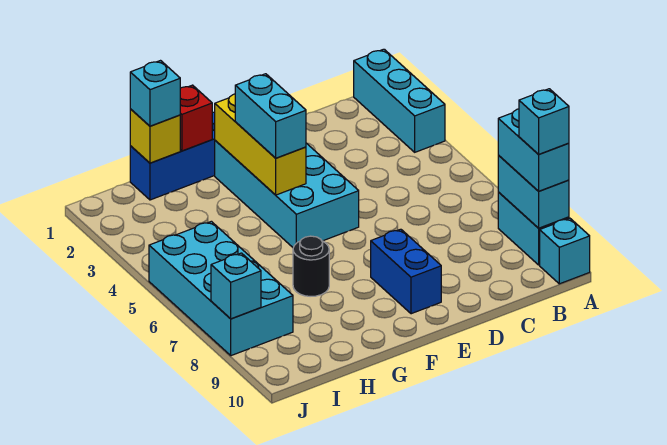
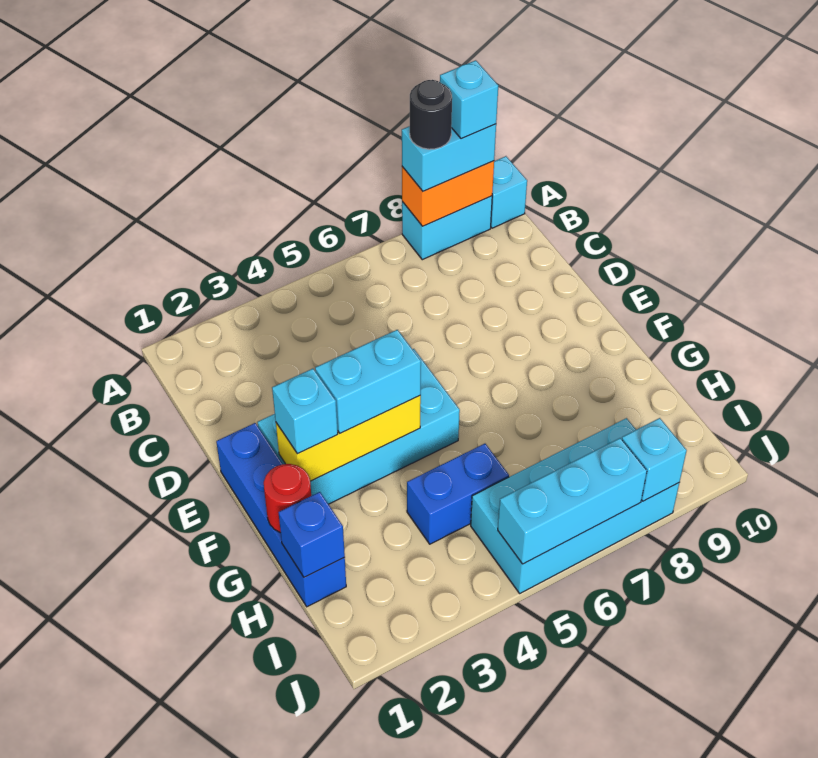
cyan 1x3 brick [354,49,445,152] -> cyan 1x3 brick moved to [498,438,647,564]
cyan 1x2 brick [498,155,569,228] -> orange 1x2 brick [402,161,494,226]
blue 1x2 brick [371,229,441,314] -> blue 1x2 brick moved to [407,444,509,544]
red 1x1 brick [180,85,212,151] -> red 1x1 round brick [264,464,311,533]
black 1x1 round brick [293,236,329,296] -> black 1x1 round brick moved to [410,80,452,149]
yellow 1x1 brick [130,109,180,163] -> blue 1x1 brick [279,492,345,577]
cyan 1x1 brick [130,61,180,126] -> cyan 1x1 brick moved to [272,369,338,454]

